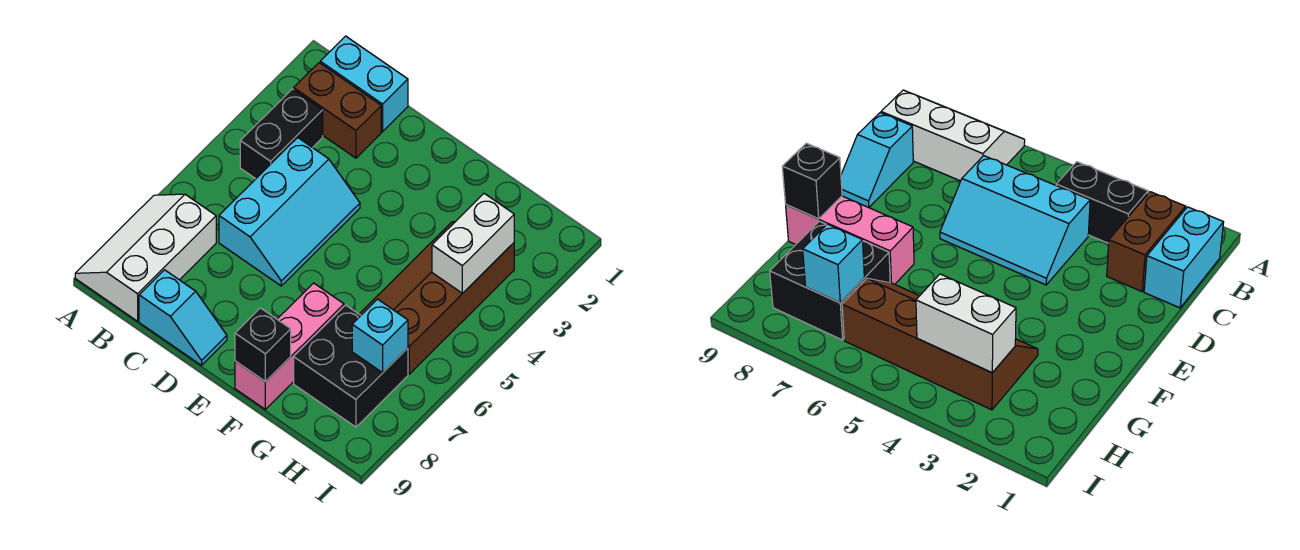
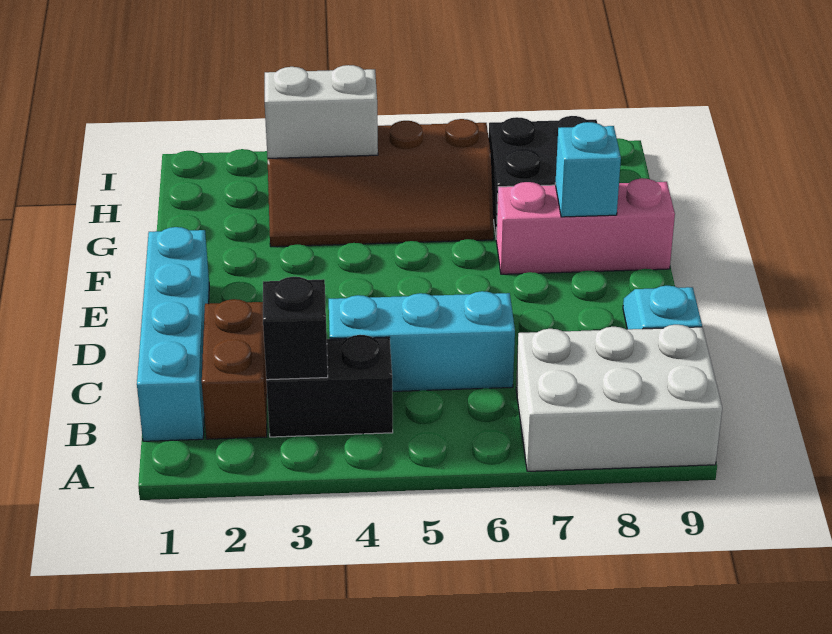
white 2x3 slope [75,194,216,321] -> white 2x3 brick [516,325,722,471]
cyan 1x2 brick [320,36,408,132] -> cyan 1x4 brick [137,227,209,441]
black 1x1 brick [235,308,291,382] -> black 1x1 brick moved to [263,277,328,380]
cyan 1x1 brick [352,299,408,373] -> cyan 1x1 brick moved to [555,122,621,217]

